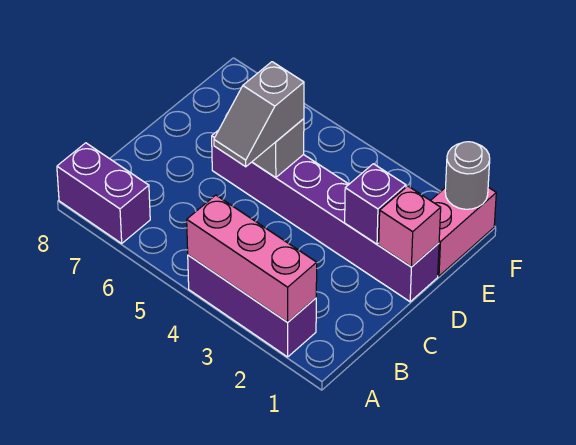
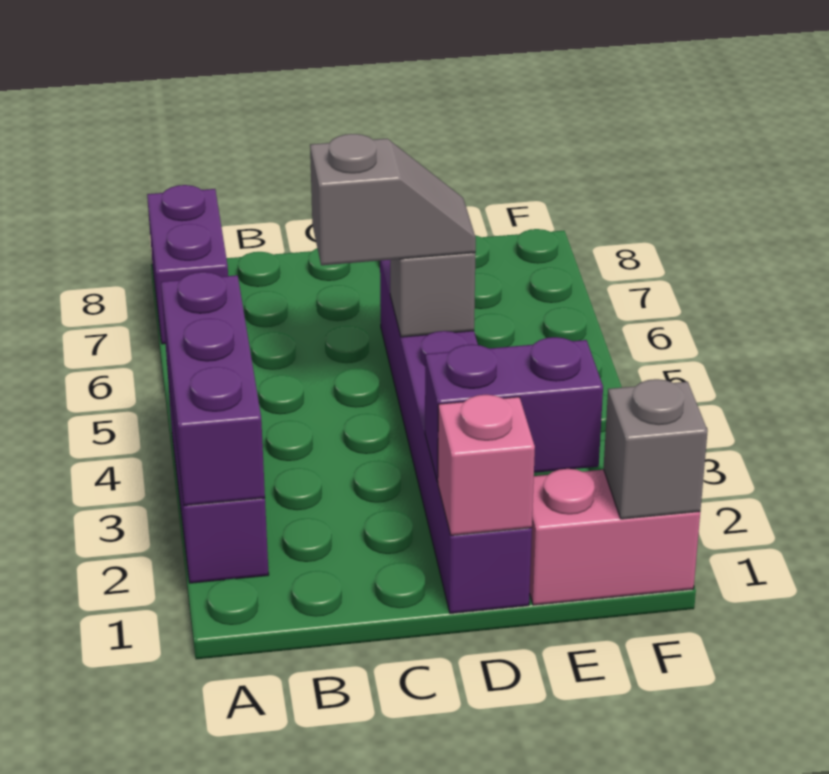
pink 1x3 brick [187,195,317,322] -> purple 1x3 brick [161,272,265,506]
grey 1x2 slope [214,62,304,167] -> grey 1x2 slope turned to [310,134,476,265]
purple 1x1 brick [345,164,406,244] -> purple 1x2 brick [425,337,603,482]
grey 1x1 round brick [445,142,490,209] -> grey 1x1 brick [603,379,708,519]

